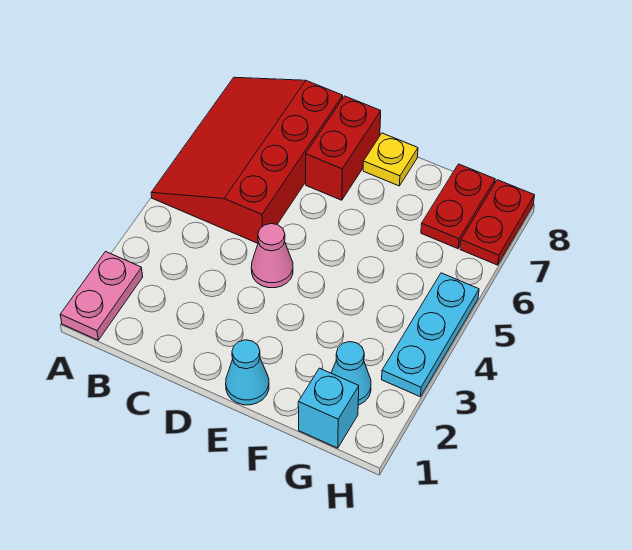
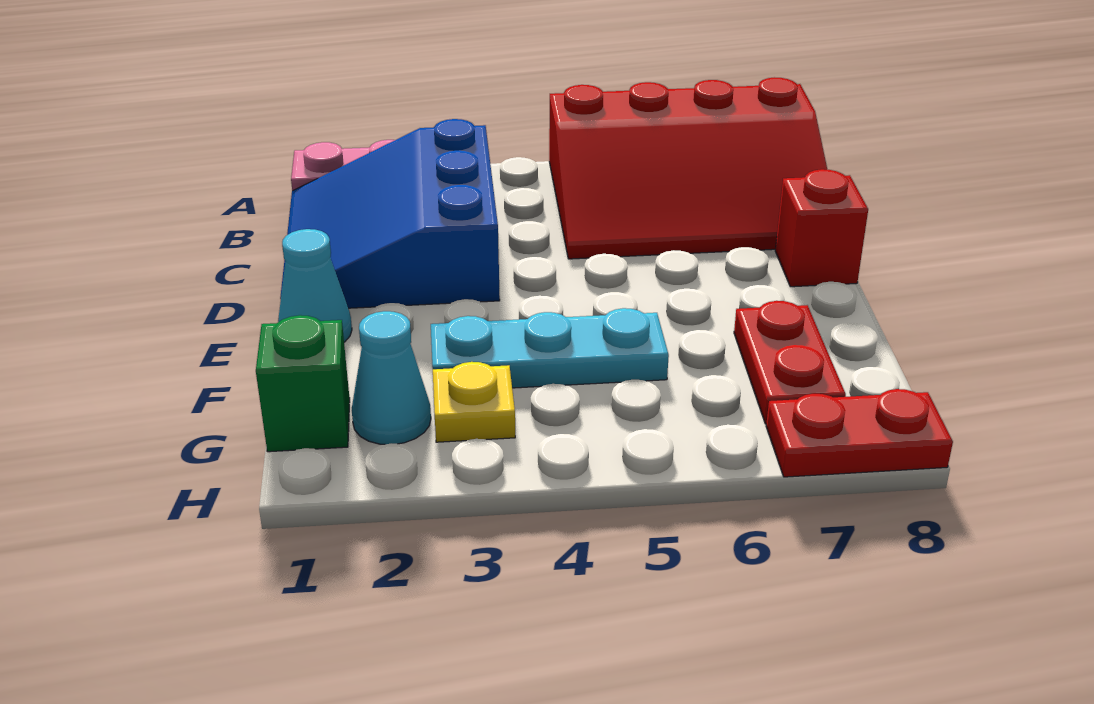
red 3x4 slope [151,77,343,243] -> red 3x4 slope turned to [549,77,827,259]
none -> blue 3x3 slope [280,119,500,308]
pink 1x1 cone [251,224,293,288] -> none
red 1x2 brick [306,96,381,200] -> red 1x1 brick [775,169,868,287]
yellow 1x1 plate [363,133,418,186] -> yellow 1x1 plate moved to [433,362,515,442]
cyan 1x1 brick [298,368,359,448] -> green 1x1 brick [256,315,350,452]
red 1x2 plate [421,164,495,249] -> red 1x2 plate turned to [734,301,846,424]
cyan 1x3 plate [382,273,479,397] -> cyan 1x3 plate moved to [431,308,669,388]

